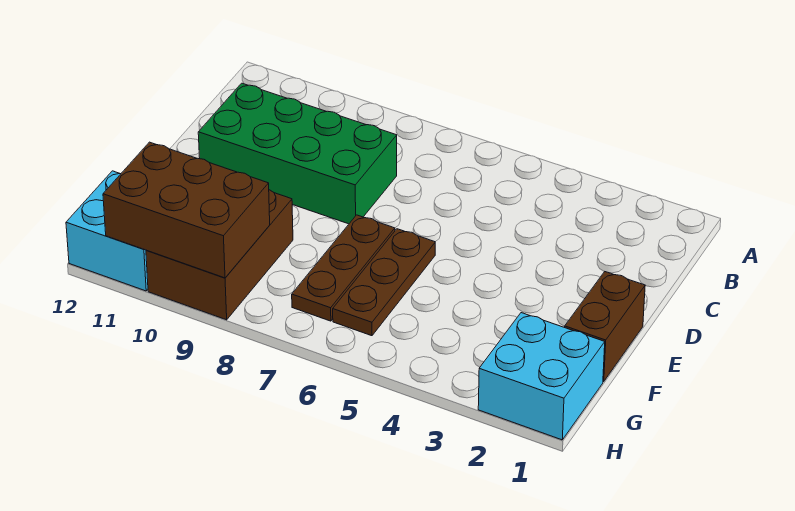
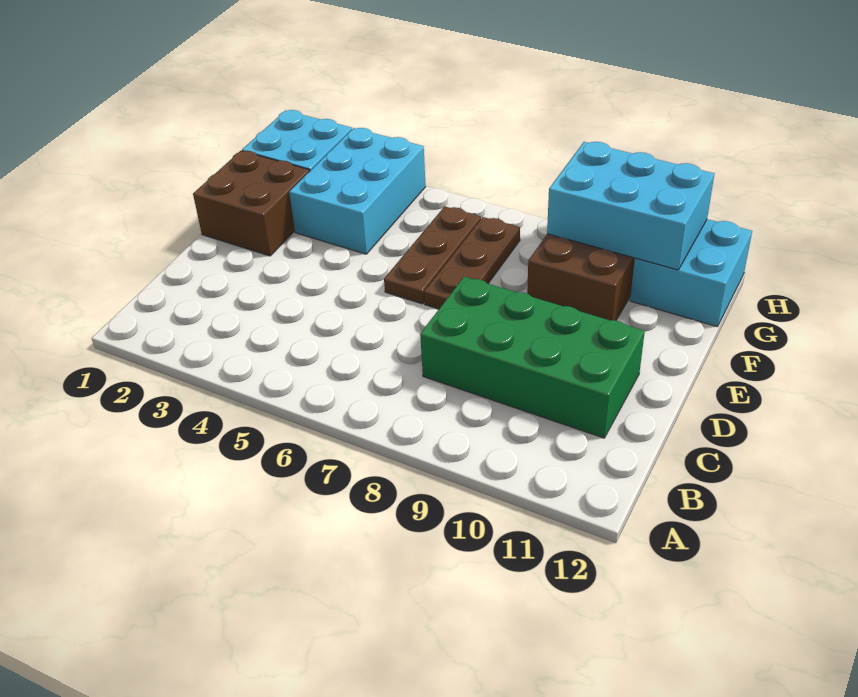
brown 1x2 brick [565,272,645,382] -> brown 2x2 brick [193,151,309,256]
none -> cyan 2x3 brick [289,128,426,254]
brown 2x3 brick [103,142,270,278] -> cyan 2x3 brick [547,142,714,270]

